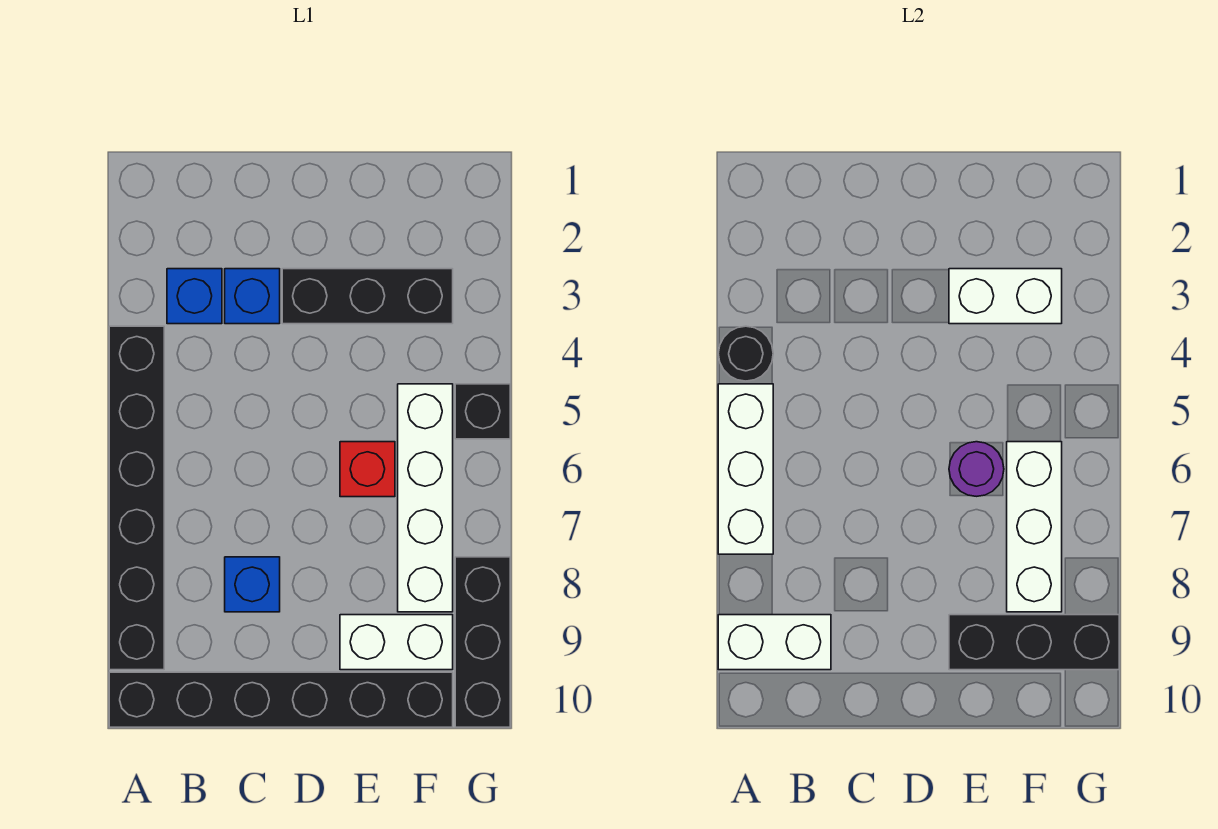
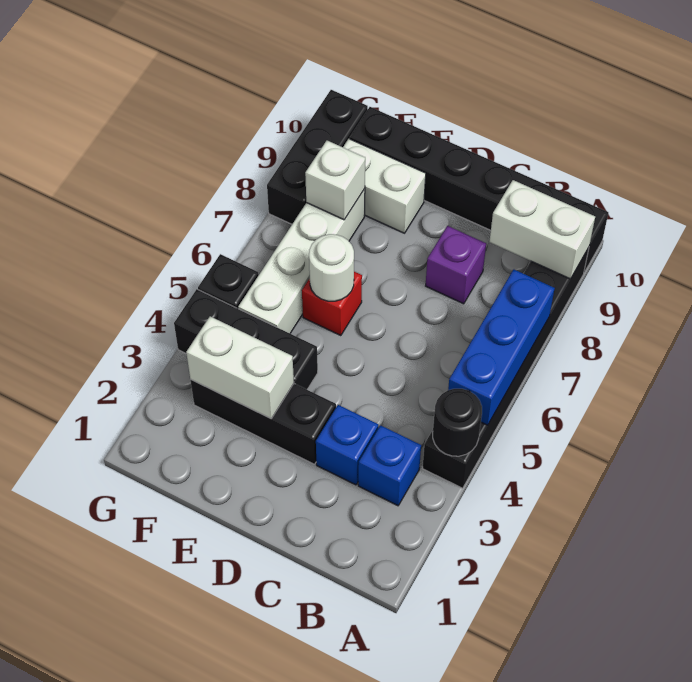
white 1x3 brick [718,384,773,554] -> blue 1x3 brick [448,270,555,425]
blue 1x1 brick [225,557,280,612] -> purple 1x1 brick [426,226,486,304]
purple 1x1 round brick [949,442,1004,496] -> white 1x1 round brick [309,234,354,301]
black 1x3 brick [949,615,1119,670] -> black 1x3 brick moved to [174,289,318,389]
white 1x3 brick [1007,442,1062,612] -> white 1x1 brick [305,141,365,220]

